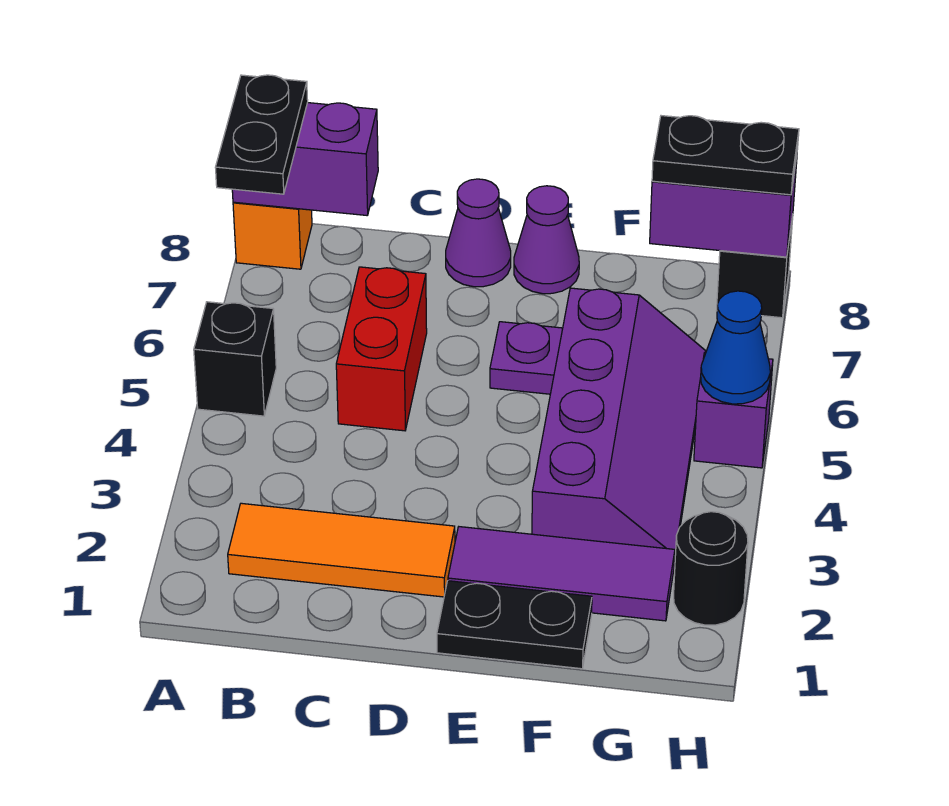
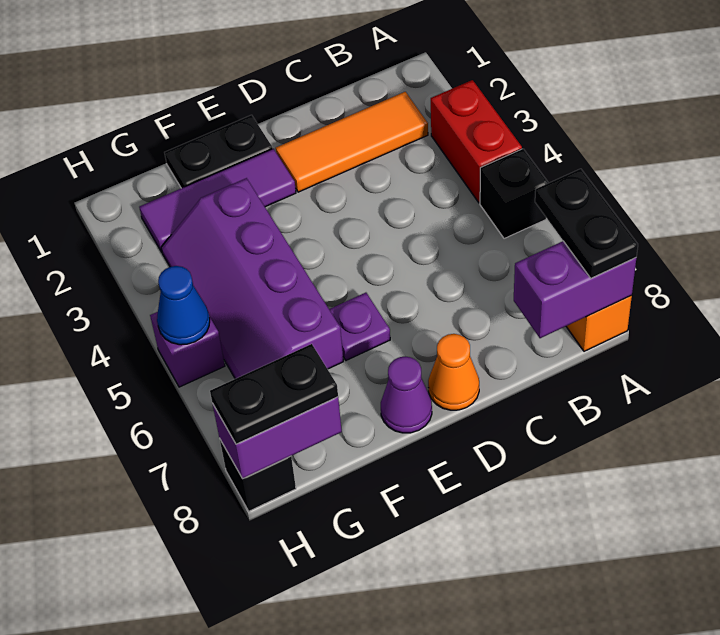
red 1x2 brick [336,267,427,431] -> red 1x2 brick moved to [431,80,522,203]
purple 1x1 cone [446,179,511,287] -> orange 1x1 cone [428,334,479,410]
black 1x1 round brick [674,512,748,625] -> none

